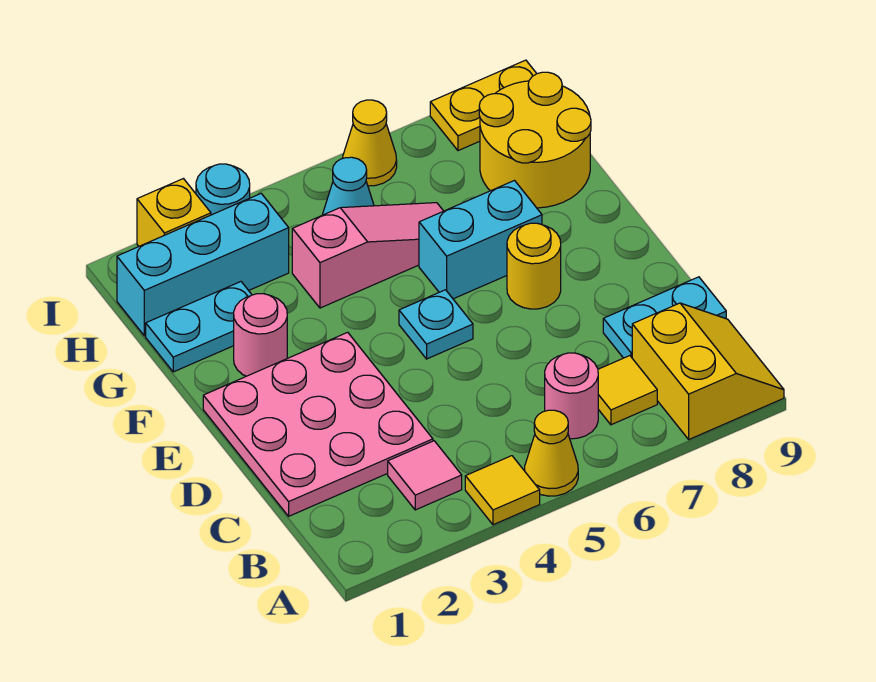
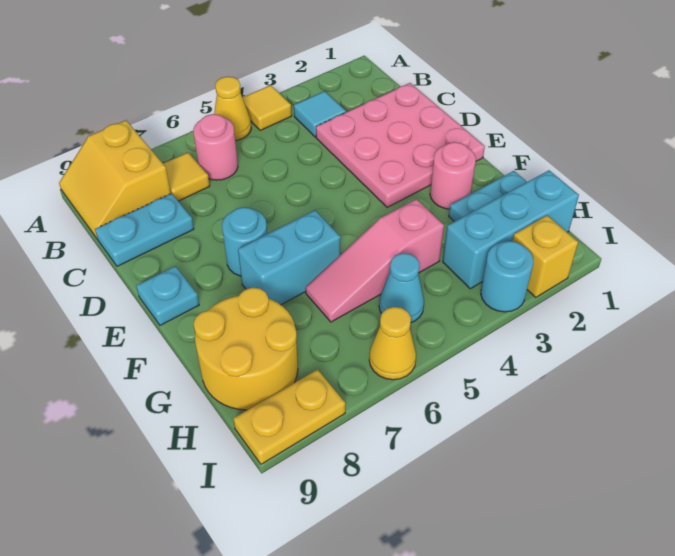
pink 1x1 tile [388,441,462,510] -> cyan 1x1 tile [294,91,346,137]
cyan 1x1 plate [399,290,473,359] -> cyan 1x1 plate moved to [136,266,199,325]
yellow 1x1 round brick [507,223,561,309] -> cyan 1x1 round brick [222,207,267,276]

